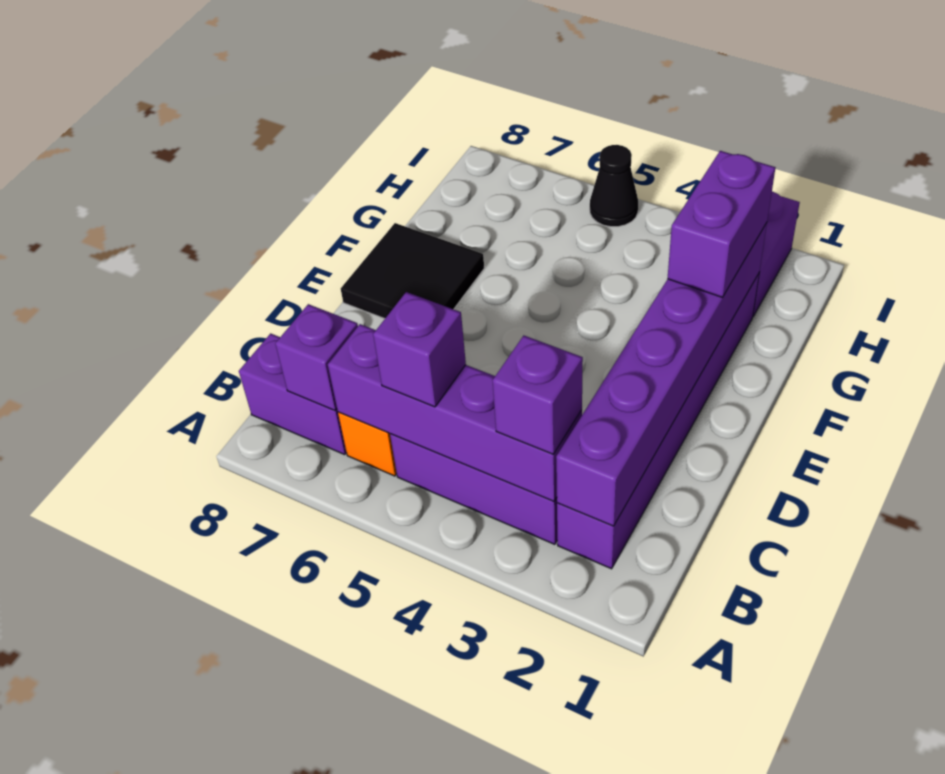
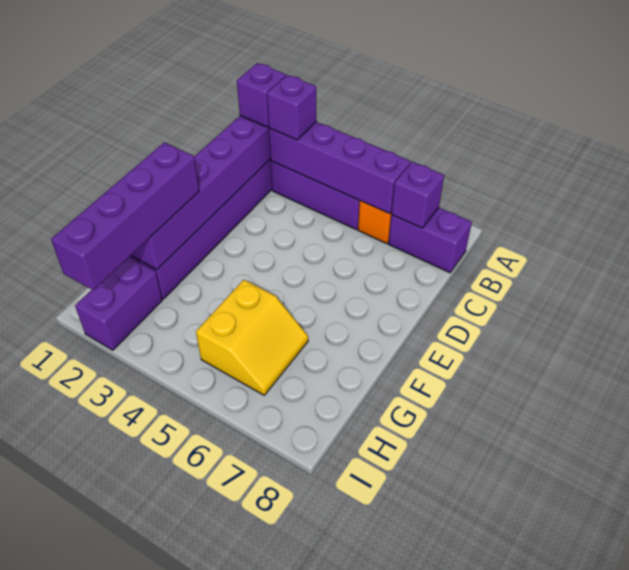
purple 1x1 brick [373,292,466,407] -> purple 1x1 brick moved to [237,63,286,127]
black 2x2 tile [341,223,484,319] -> none
purple 1x2 brick [667,151,775,297] -> purple 1x4 brick [51,142,199,290]
none -> yellow 2x2 slope [196,280,308,395]
black 1x1 cone [590,145,638,227] -> none

